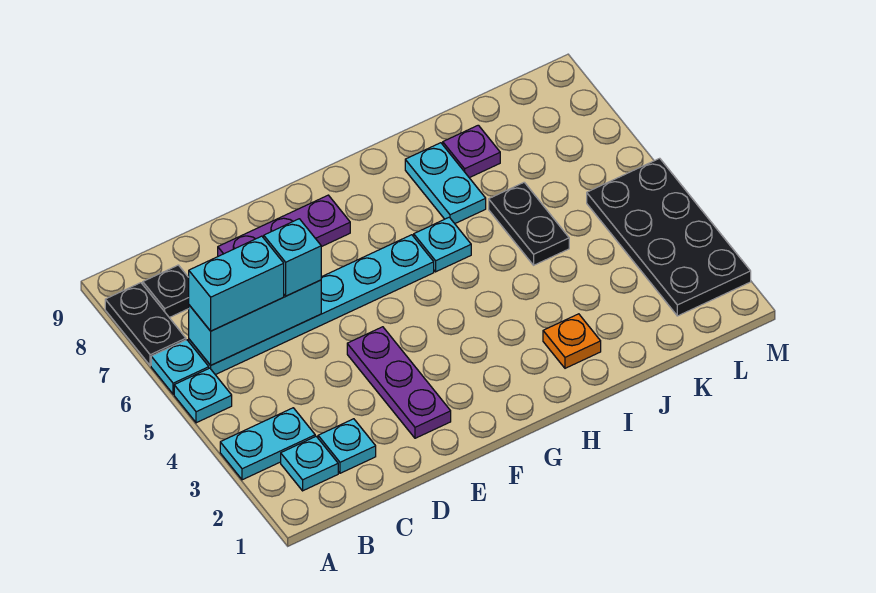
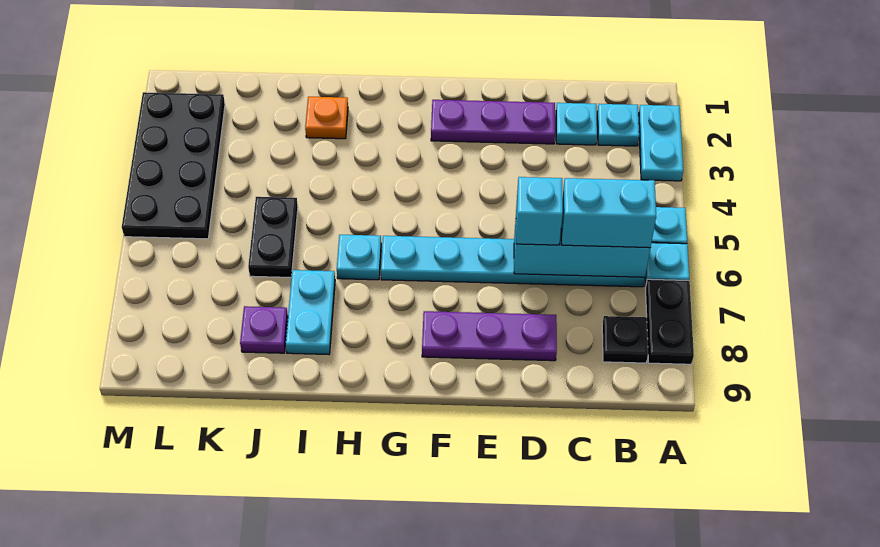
cyan 1x2 plate [220,408,315,480] -> cyan 1x2 plate turned to [638,105,683,181]
purple 1x3 plate [347,327,451,438] -> purple 1x3 plate turned to [431,100,555,144]

